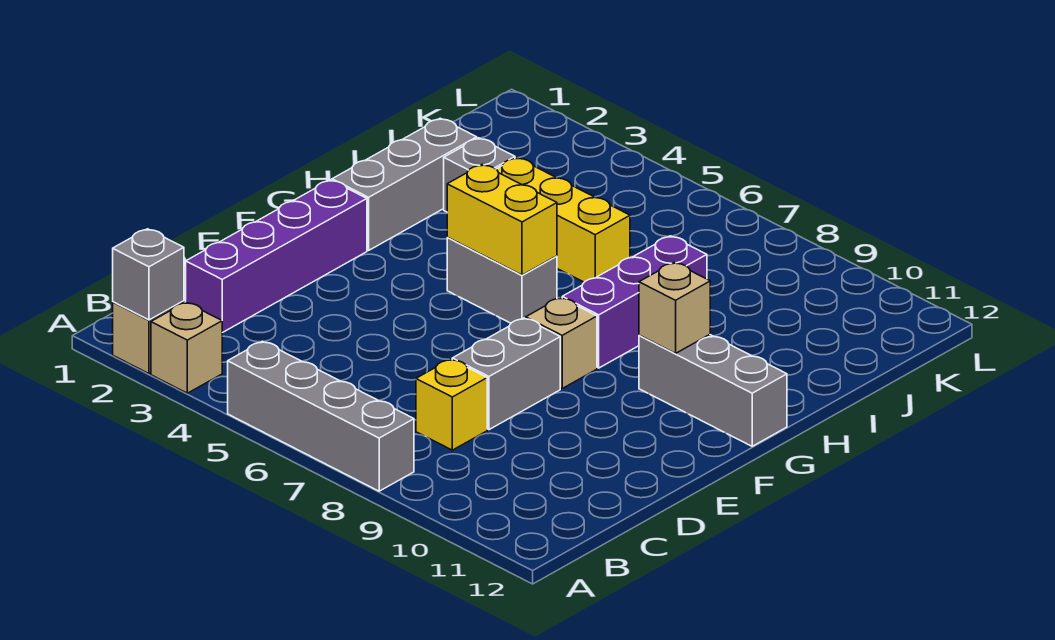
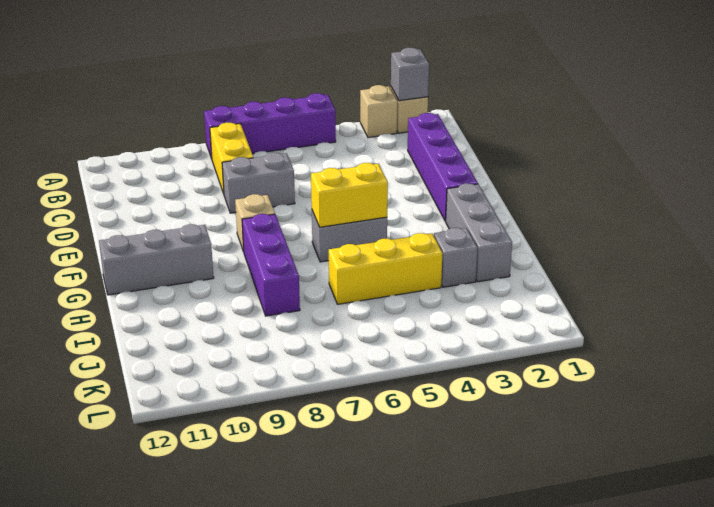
grey 1x4 brick [228,341,414,491] -> purple 1x4 brick [204,93,336,159]
yellow 1x1 brick [416,359,487,450] -> yellow 1x2 brick [210,123,253,194]
grey 1x2 brick [452,318,560,430] -> grey 1x2 brick turned to [222,153,295,213]
tan 1x1 brick [639,262,710,353] -> none

